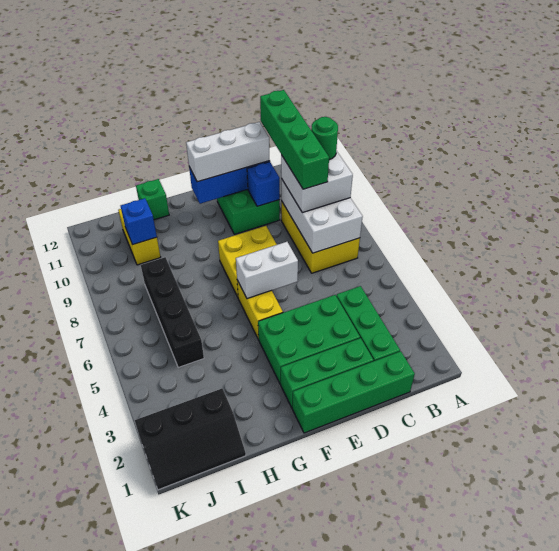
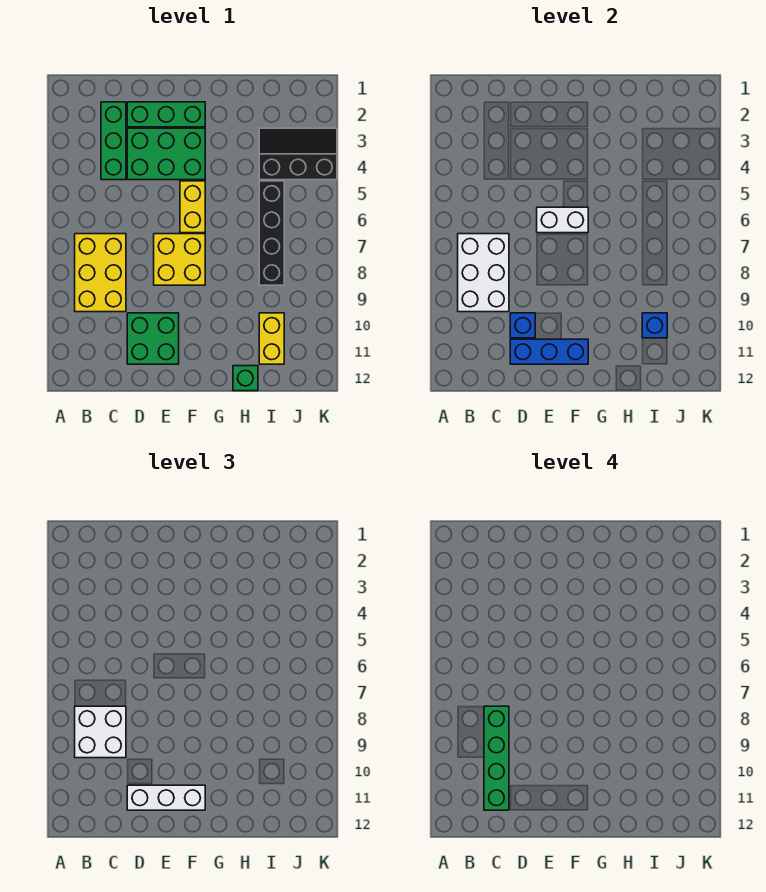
green 1x1 round brick [311,117,338,160] -> none
green 1x4 brick [292,351,415,433] -> none
black 2x3 slope [135,389,246,490] -> black 2x3 slope moved to [259,128,337,180]

